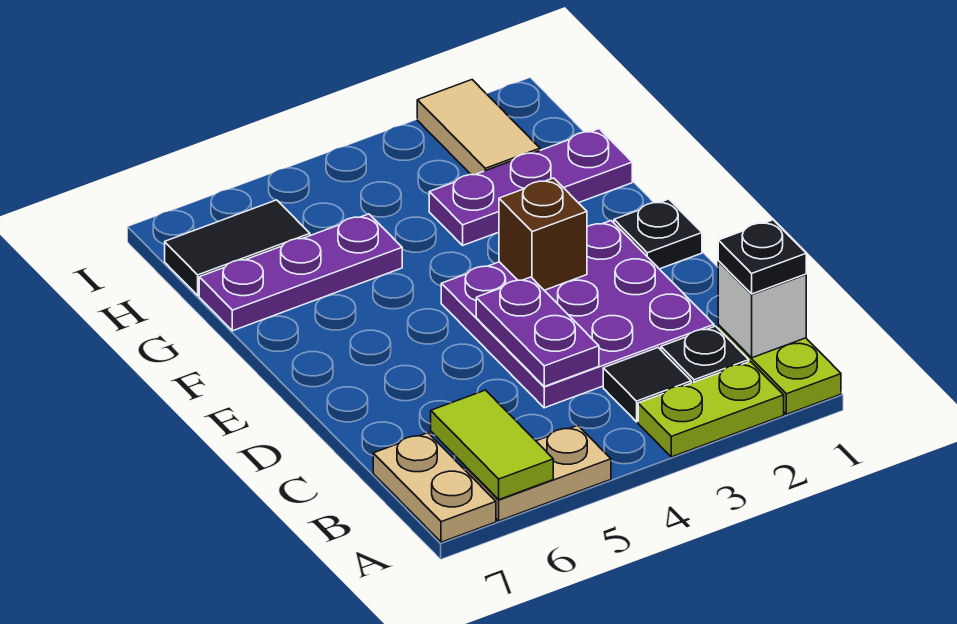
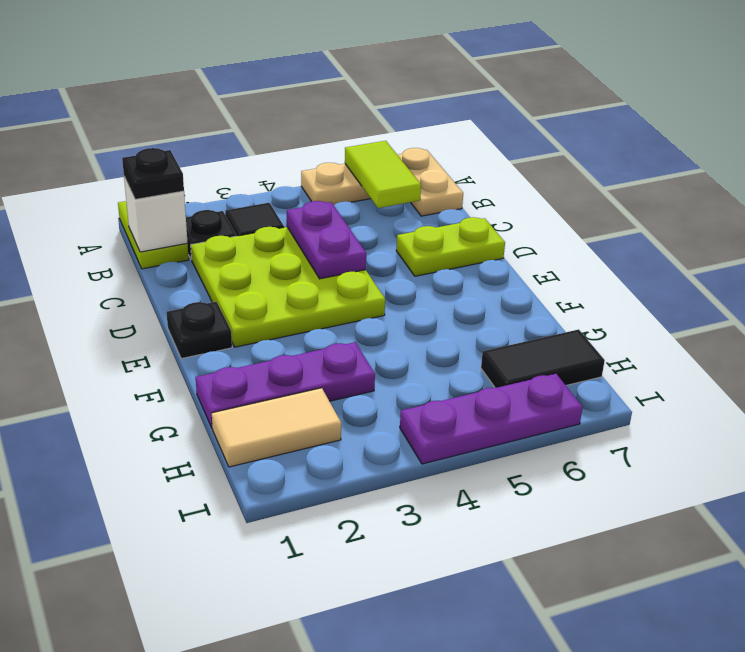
lime 1x2 plate [638,361,784,457] -> lime 1x2 plate moved to [396,217,505,276]
purple 3x3 plate [441,221,714,408] -> lime 3x3 plate [191,227,385,347]
brown 1x1 brick [499,178,587,290] -> none
purple 1x3 plate [199,214,402,331] -> purple 1x3 plate moved to [400,374,583,464]
tan 1x2 tile [417,80,540,175] -> tan 1x2 tile turned to [212,388,341,467]

